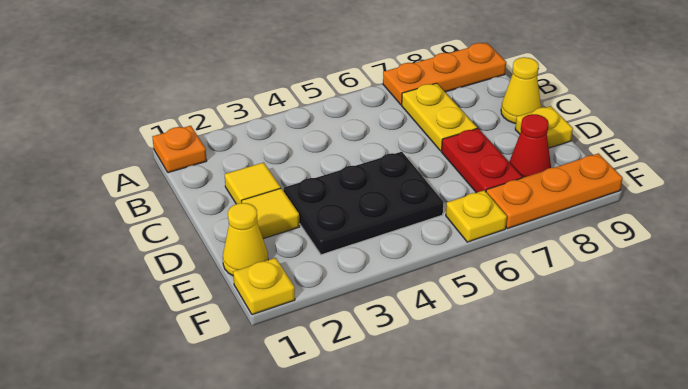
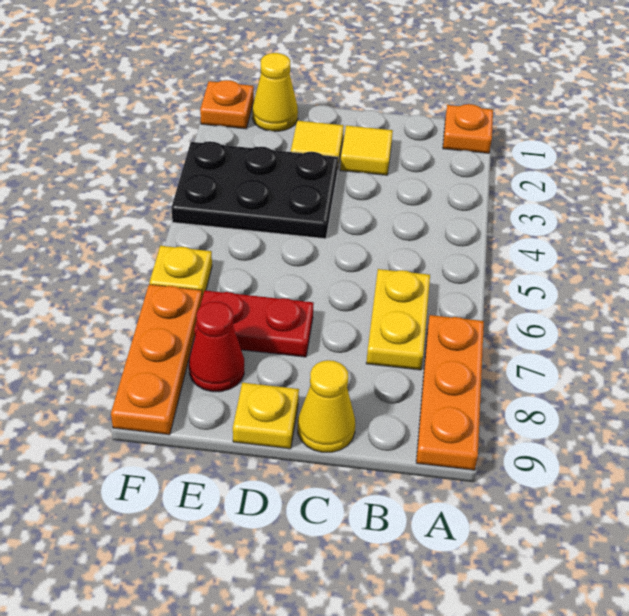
yellow 1x2 plate [402,83,477,151] -> yellow 1x2 plate turned to [366,269,430,370]
black 2x3 plate [283,152,444,255] -> black 2x3 plate turned to [171,141,338,239]
yellow 1x1 plate [233,258,295,315] -> orange 1x1 plate [200,80,254,129]

